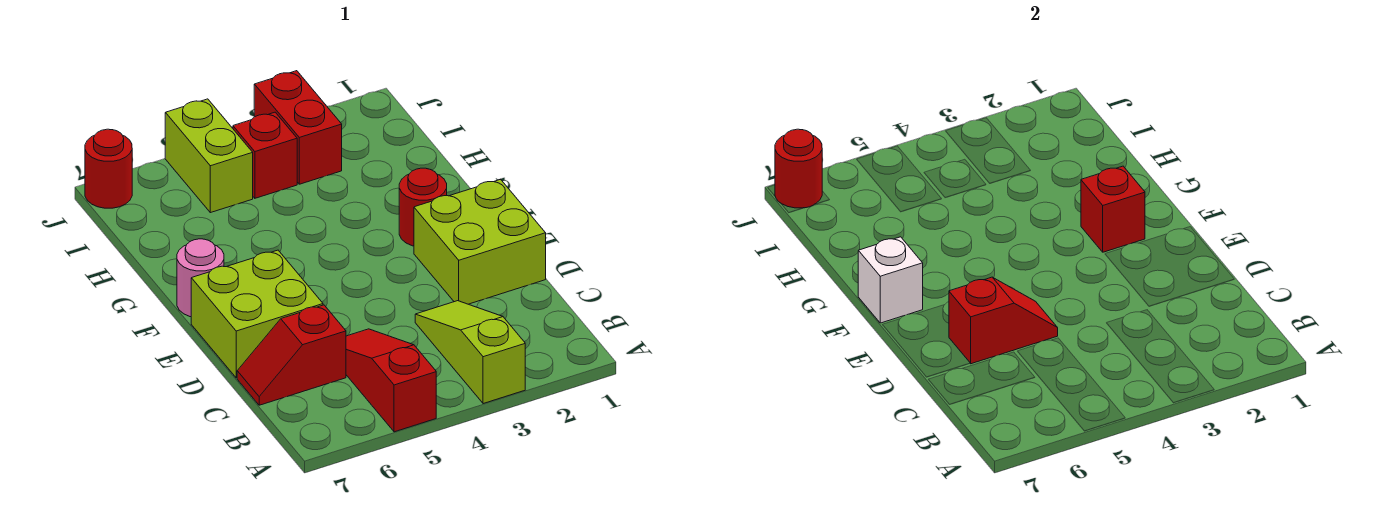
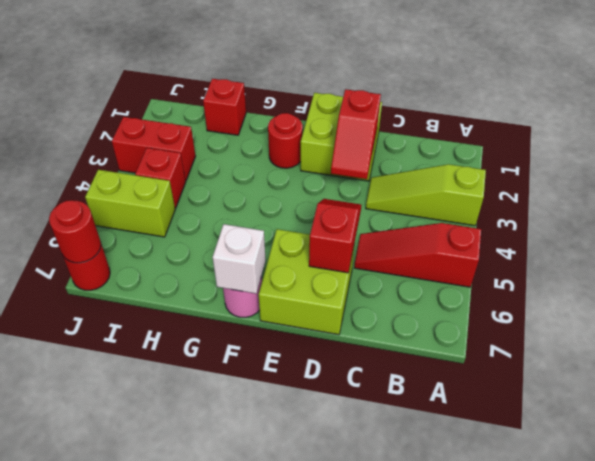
red 1x2 slope [237,305,346,405] -> red 1x2 slope moved to [331,89,381,179]
red 1x1 brick [1081,166,1145,252] -> red 1x1 brick moved to [203,79,246,135]

